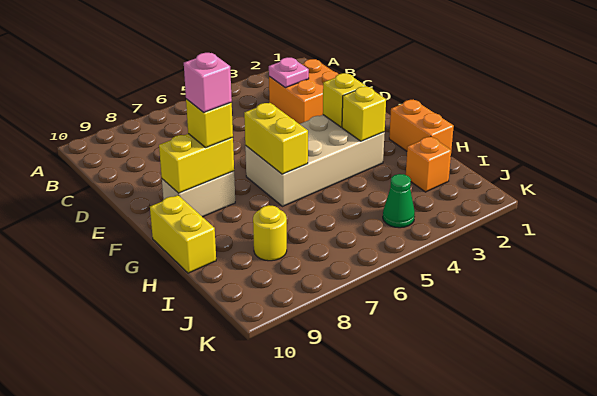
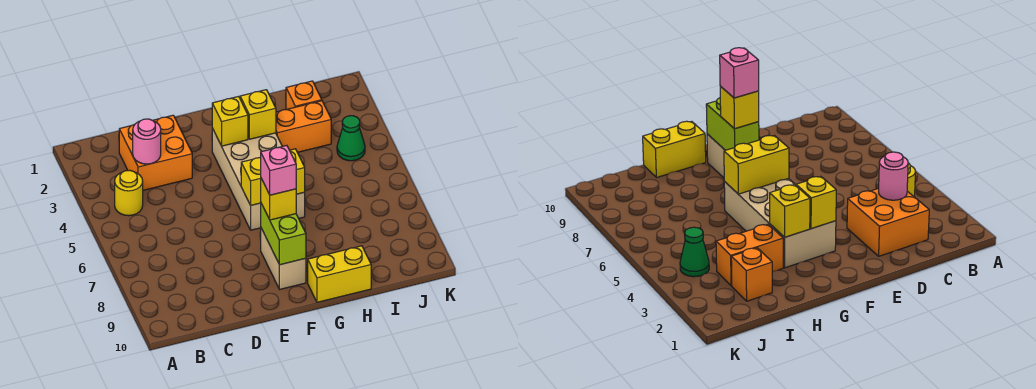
pink 1x1 plate [269,58,309,88] -> pink 1x1 round brick [133,119,161,164]
yellow 1x2 brick [159,134,234,193] -> lime 1x2 brick [261,203,306,265]
orange 1x2 brick [389,99,454,151] -> orange 1x2 brick moved to [276,101,331,152]
yellow 1x1 round brick [253,205,287,261] -> yellow 1x1 round brick moved to [115,171,143,216]

